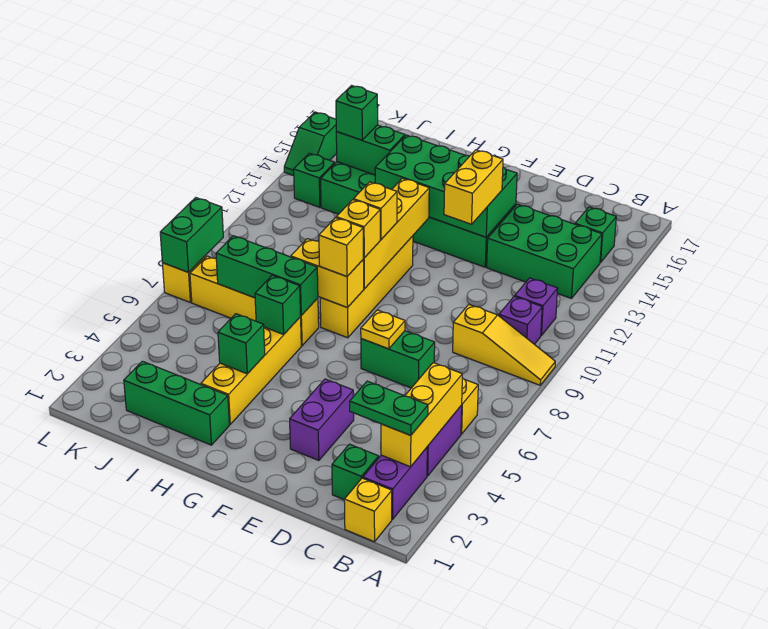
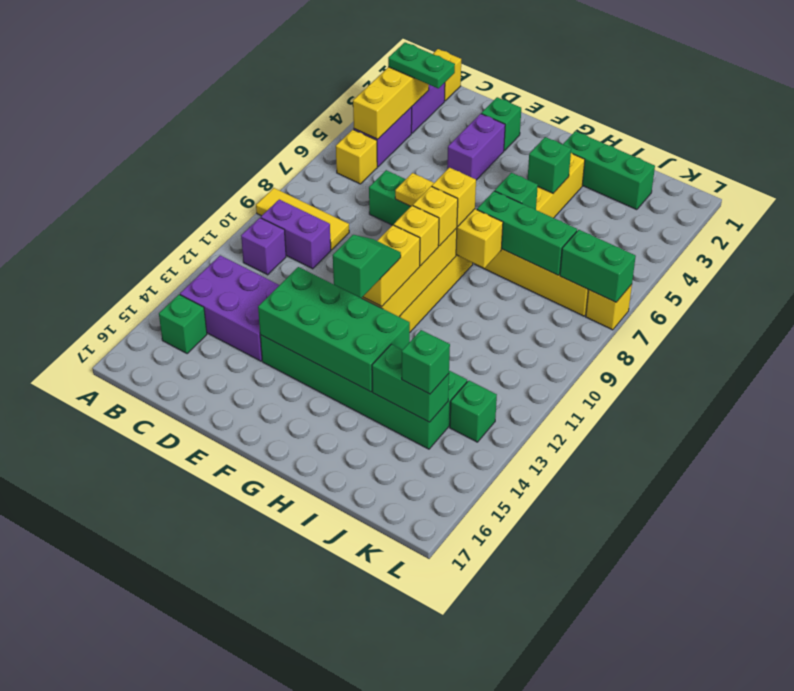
yellow 1x3 slope [453,304,555,385] -> yellow 1x3 tile [256,188,349,250]
purple 1x1 brick [499,296,542,344] -> purple 1x2 brick [261,199,331,269]
green 2x3 brick [487,204,602,299] -> purple 2x3 brick [180,255,279,361]
green 1x1 brick [332,444,379,499] -> green 1x1 brick moved to [481,97,521,151]
yellow 1x2 brick [444,150,503,224] -> yellow 1x2 brick moved to [363,225,420,307]
green 1x2 brick [160,198,223,272] -> green 1x2 brick turned to [560,230,636,302]
green 1x2 slope [284,112,337,176] -> green 1x2 slope moved to [333,235,401,298]

